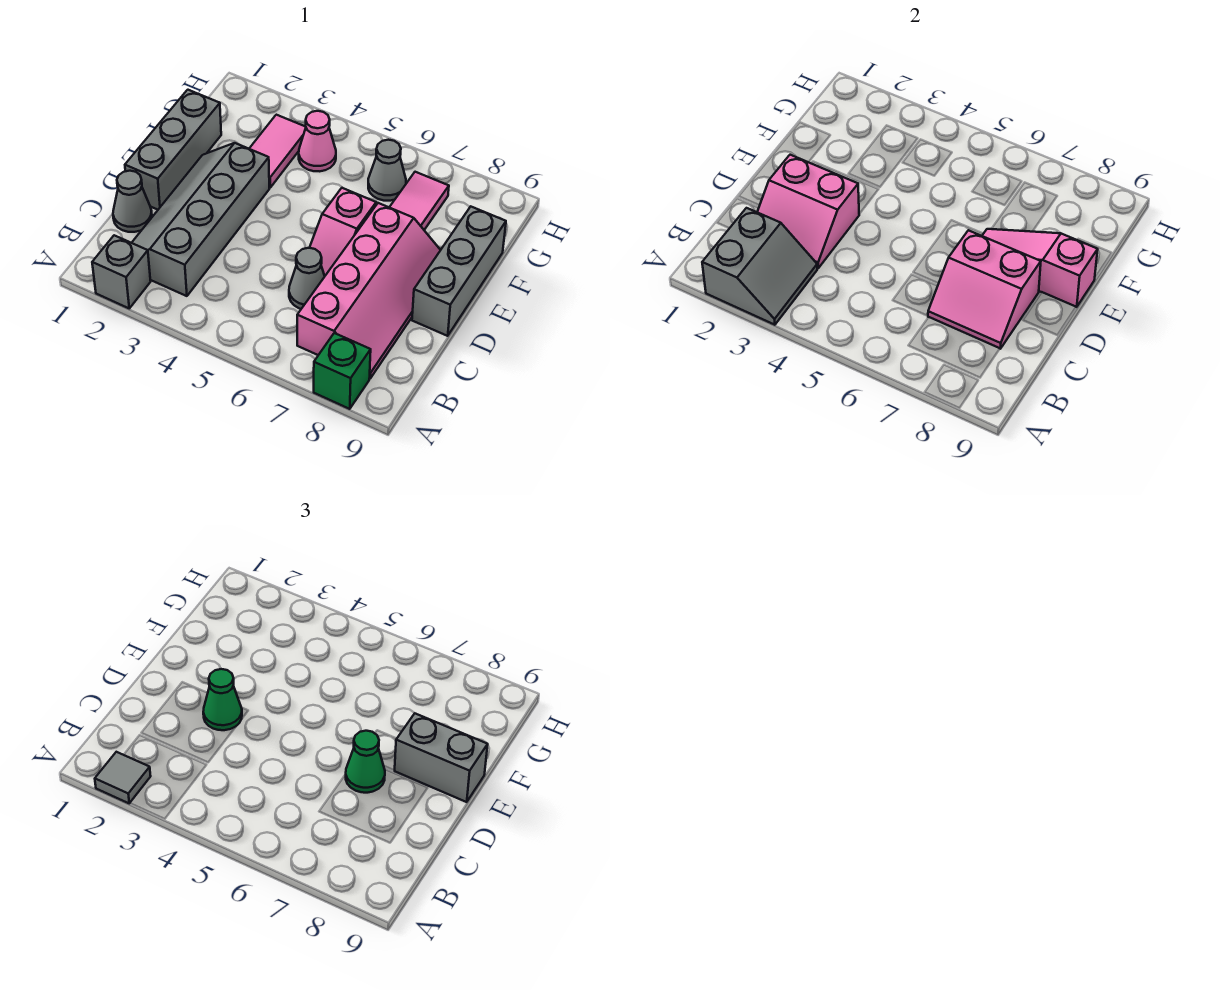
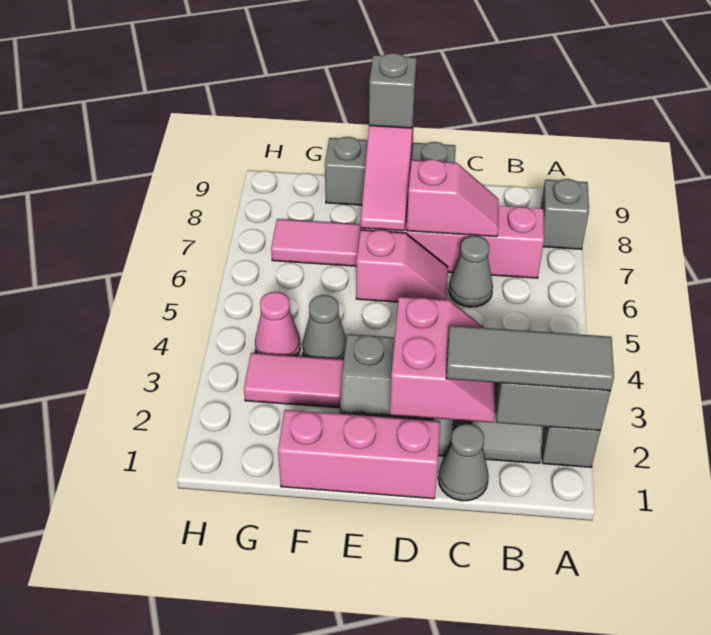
grey 1x1 tile [95,752,151,803] -> grey 1x3 tile [446,326,614,391]
green 1x1 brick [314,333,371,409] -> grey 1x1 brick [541,179,589,249]
pink 2x2 slope [928,230,1041,349] -> pink 1x2 slope [407,159,499,237]
grey 1x3 brick [125,90,221,210] -> pink 1x3 brick [278,410,440,499]
green 1x1 cone [203,669,242,730] -> none
green 1x1 cone [346,731,385,793] -> none
grey 1x2 brick [394,713,488,802] -> grey 1x1 brick [369,53,417,128]
grey 1x1 cone [368,140,406,201] -> grey 1x1 cone moved to [302,295,346,359]

